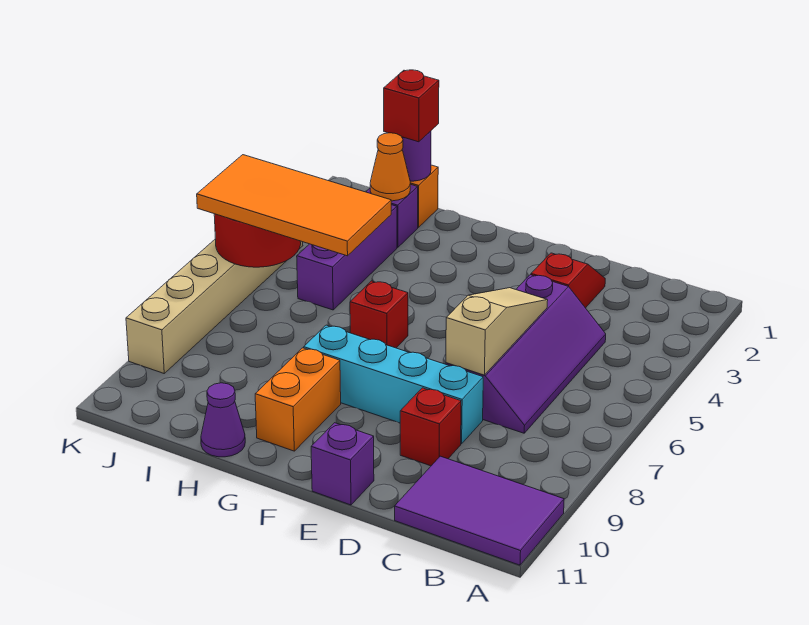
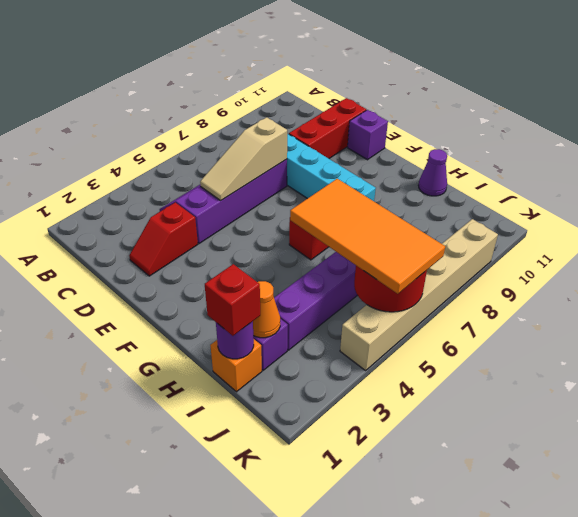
purple 2x3 tile [395,456,564,565] -> none
red 1x1 brick [400,388,461,466] -> red 1x3 brick [289,98,366,159]
orange 1x2 brick [255,348,341,451] -> none

